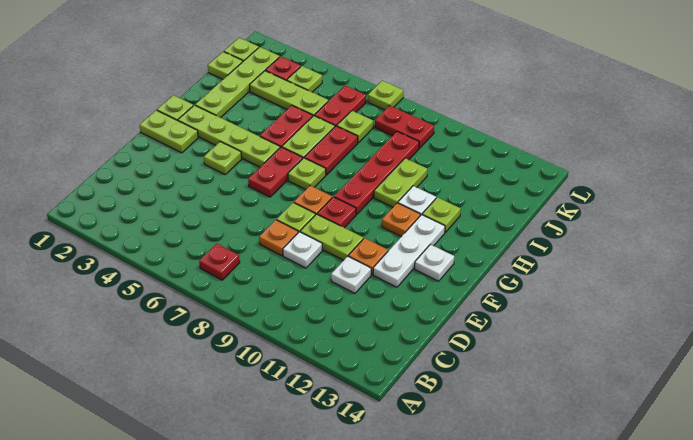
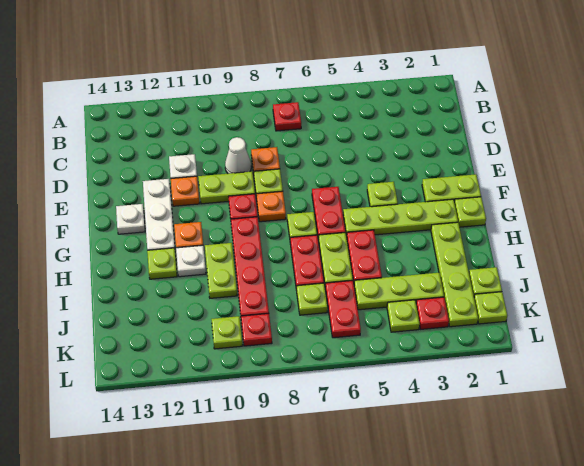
white 1x1 plate [283,232,322,268] -> white 1x1 cone [225,137,251,174]
red 1x2 plate [375,106,434,148] -> red 1x1 plate [241,314,272,346]
lime 1x1 plate [368,81,403,110] -> lime 1x1 plate moved to [212,316,242,349]

